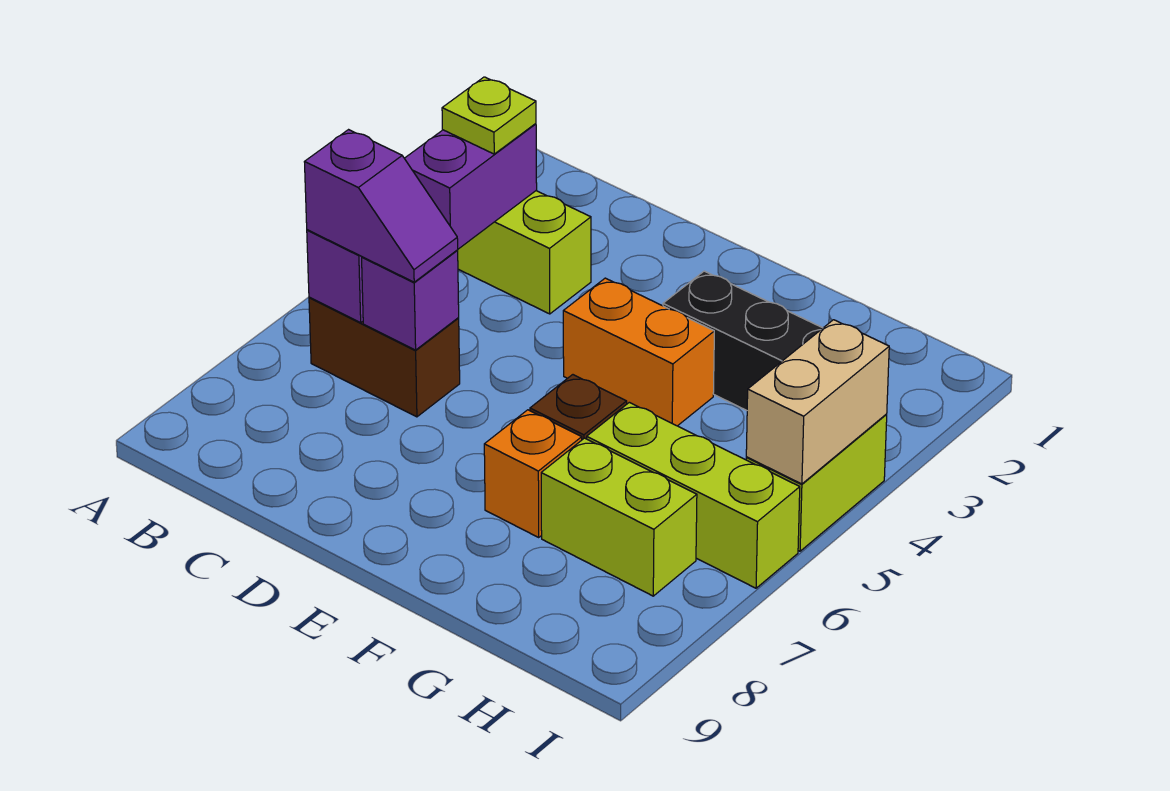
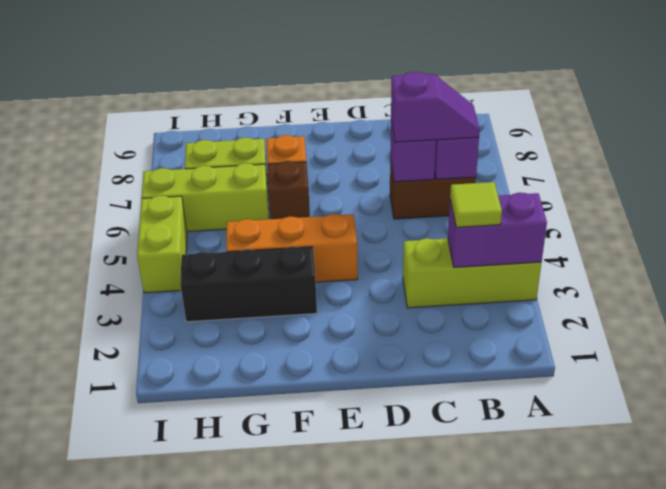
purple 1x2 brick [404,124,537,249] -> purple 1x2 brick turned to [448,192,547,267]
lime 1x1 plate [442,77,536,154] -> lime 1x1 tile [450,182,502,227]
purple 1x2 slope [305,130,458,282] -> purple 1x2 slope turned to [391,72,480,142]
orange 1x2 brick [563,278,714,426] -> orange 1x3 brick [226,214,358,282]
tan 1x2 brick [746,320,889,484] -> none

